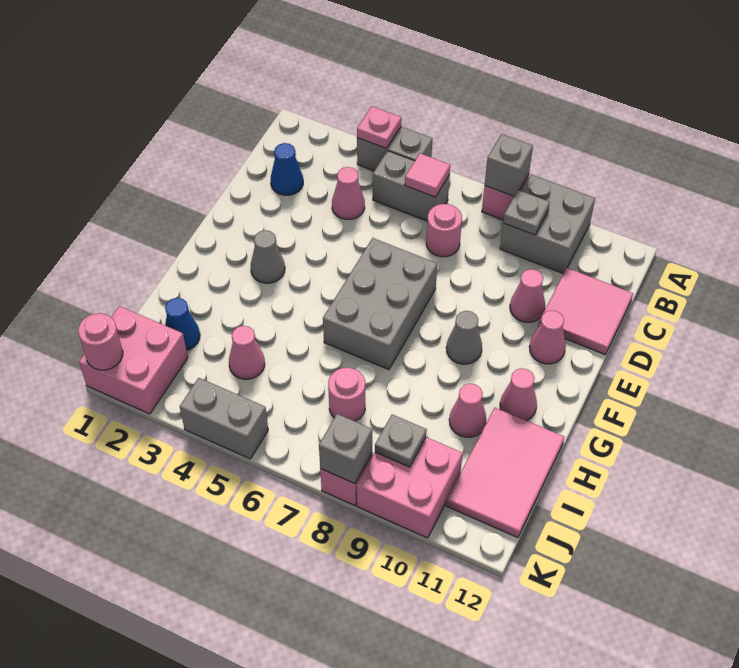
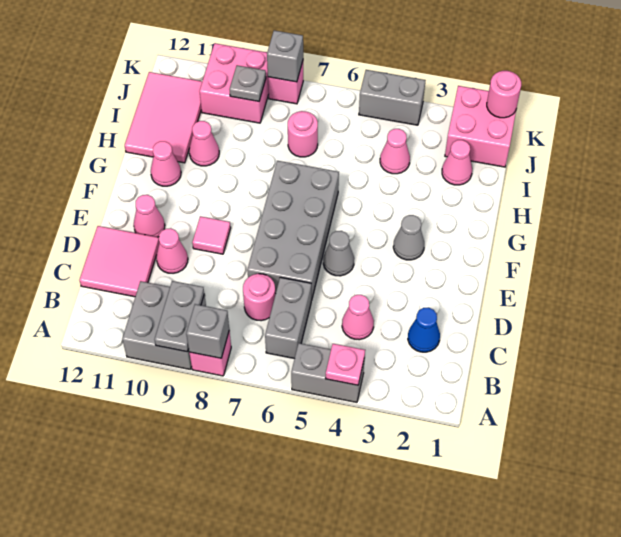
grey 1x2 brick [373,151,450,221] -> grey 1x2 brick turned to [265,277,311,359]
pink 1x1 tile [405,153,450,197] -> pink 1x1 tile moved to [192,216,231,254]
grey 1x1 plate [503,190,550,235] -> grey 1x2 plate [155,281,204,352]
grey 2x3 brick [323,238,437,370] -> grey 2x4 brick [247,161,339,300]
grey 1x1 cone [446,311,482,364] -> grey 1x1 cone moved to [323,231,354,276]
blue 1x1 cone [165,298,200,350] -> pink 1x1 cone [442,140,472,185]

